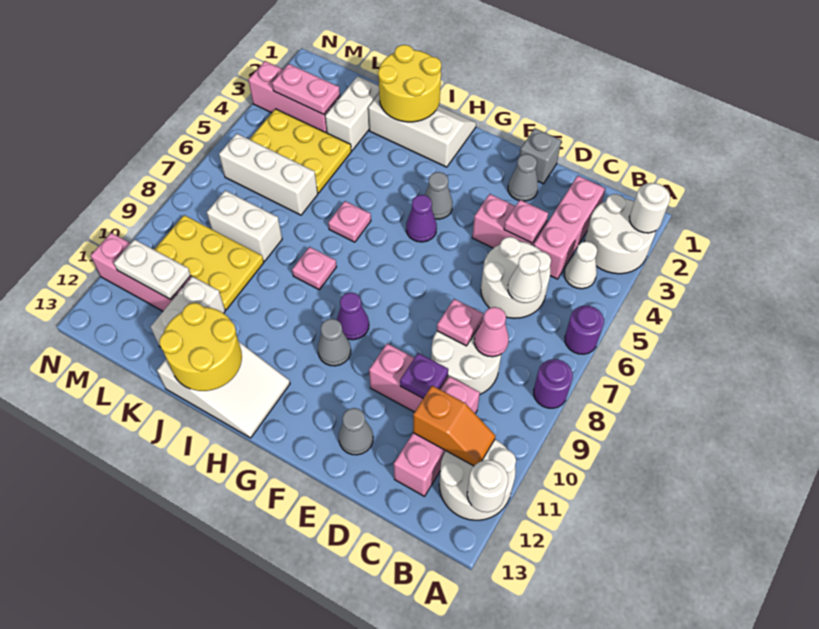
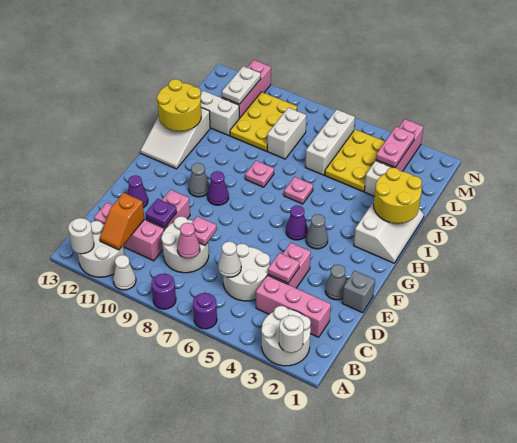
white 1x1 cone [564,241,597,289] -> white 1x1 cone moved to [113,255,136,290]
grey 1x1 cone [339,408,373,455] -> purple 1x1 cone [127,175,148,208]

